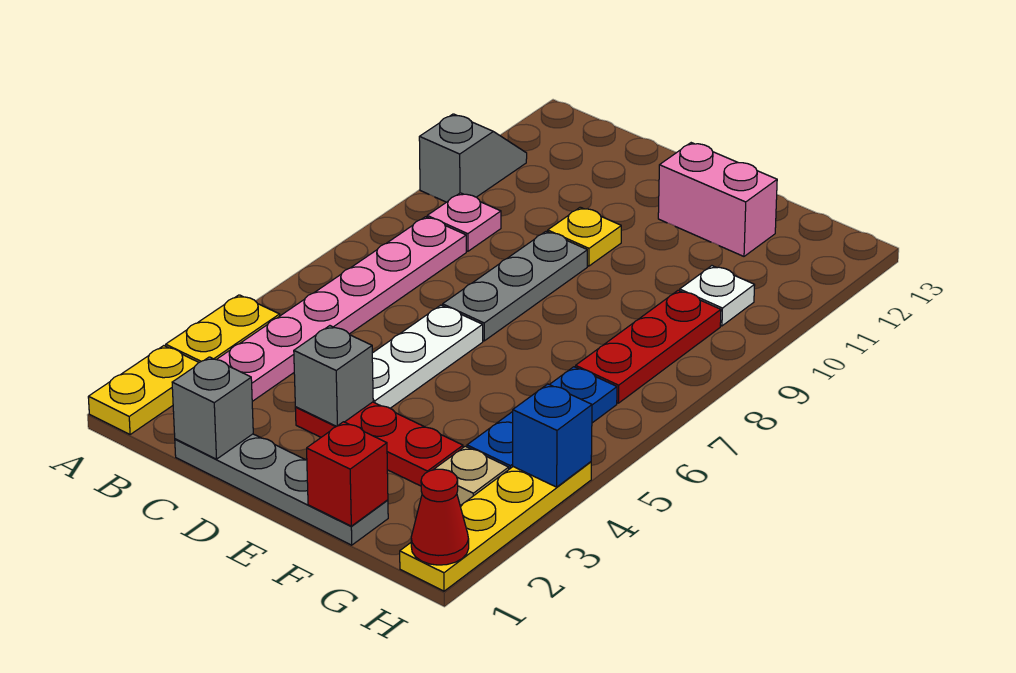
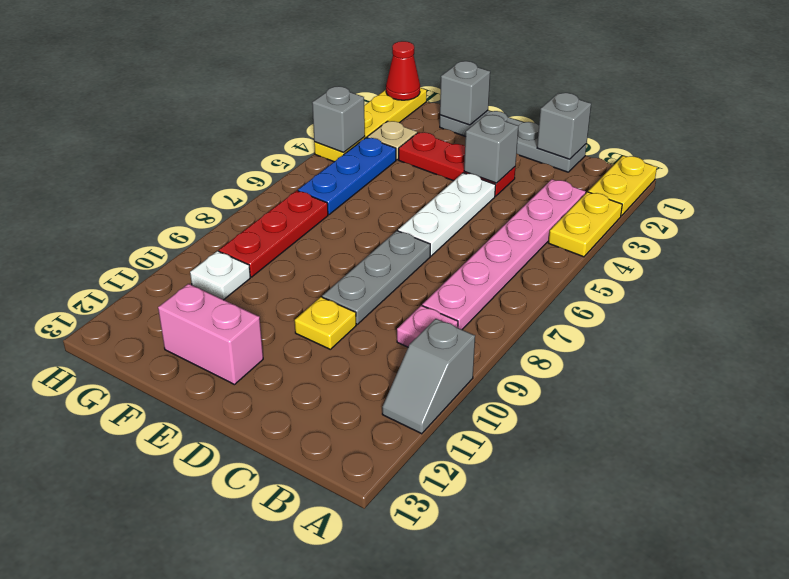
red 1x1 brick [307,422,388,526] -> grey 1x1 brick [440,61,490,125]
blue 1x1 brick [513,384,592,487] -> grey 1x1 brick [312,86,365,153]

